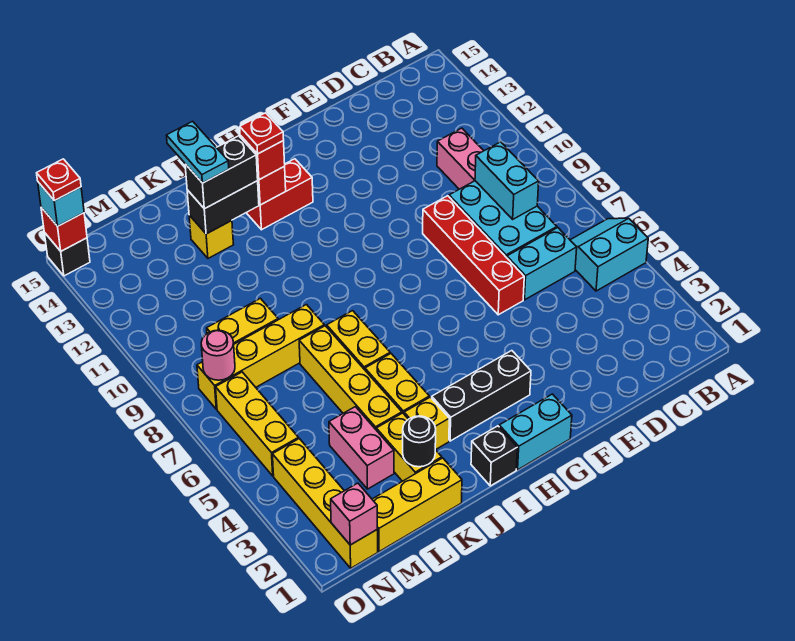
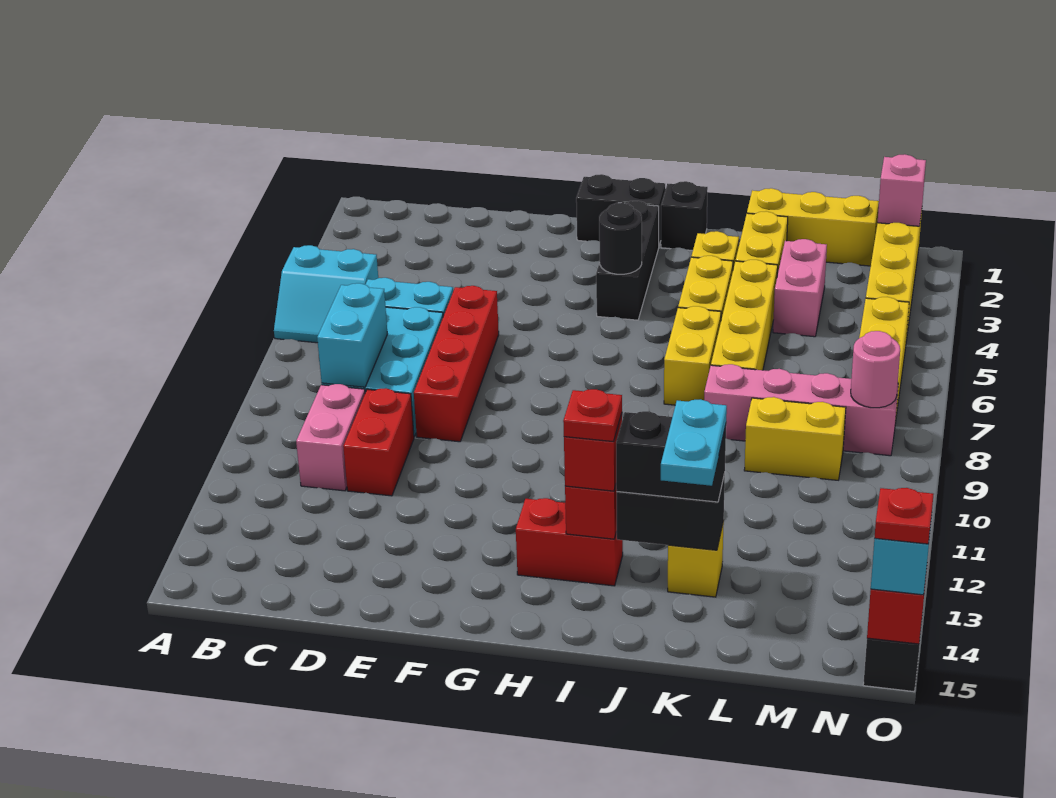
none -> red 1x2 brick [343,388,414,496]
cyan 1x2 brick [499,394,572,470] -> black 1x2 brick [576,174,665,245]
black 1x3 brick [432,351,531,441] -> black 1x3 brick turned to [596,201,659,320]
black 1x1 round brick [403,416,436,467] -> black 1x1 round brick moved to [599,203,642,274]
yellow 1x4 brick [197,305,324,409] -> pink 1x4 brick [704,364,898,456]

